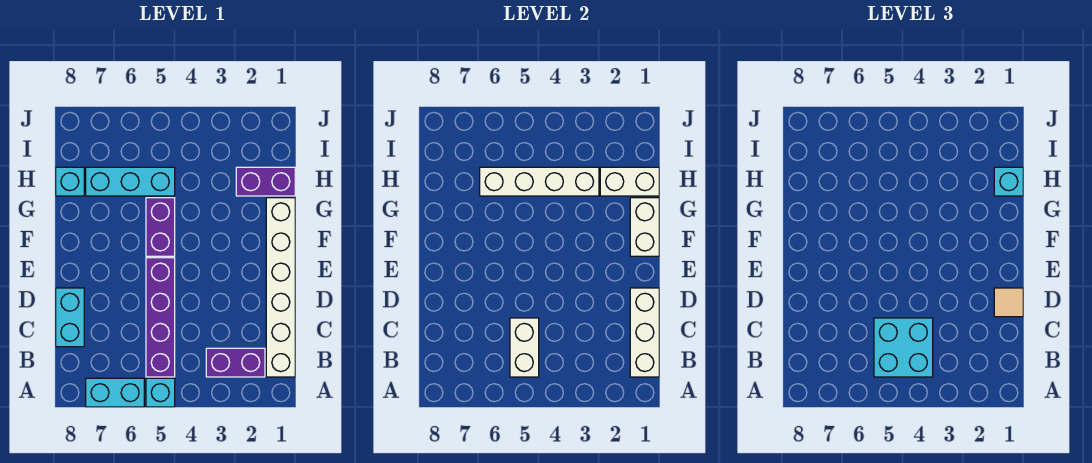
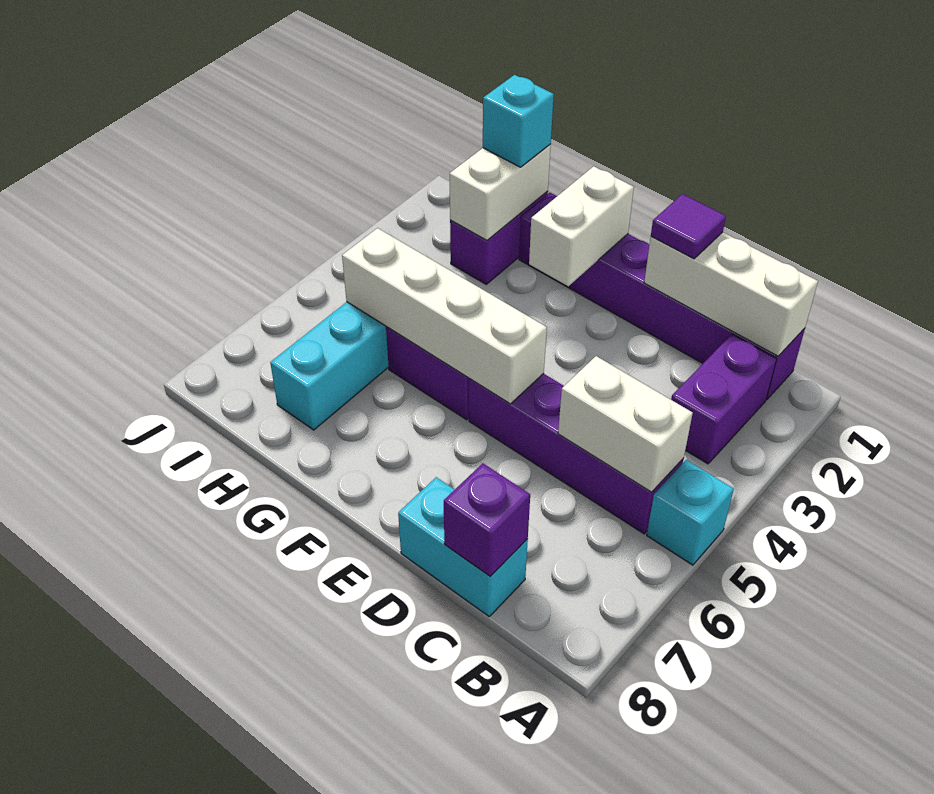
cyan 1x2 brick [86,378,144,407] -> none
white 1x6 brick [266,198,295,377] -> purple 1x6 brick [519,193,805,400]
cyan 2x2 brick [874,318,933,377] -> none
none -> purple 1x1 brick [444,463,530,576]
tan 1x1 tile [994,288,1023,317] -> purple 1x1 tile [651,194,726,259]
white 1x2 brick [630,198,659,256] -> white 1x2 brick turned to [529,166,634,286]
white 1x4 brick [480,167,599,196] -> white 1x4 brick turned to [342,228,547,404]
cyan 1x1 brick [56,167,84,196] -> none

